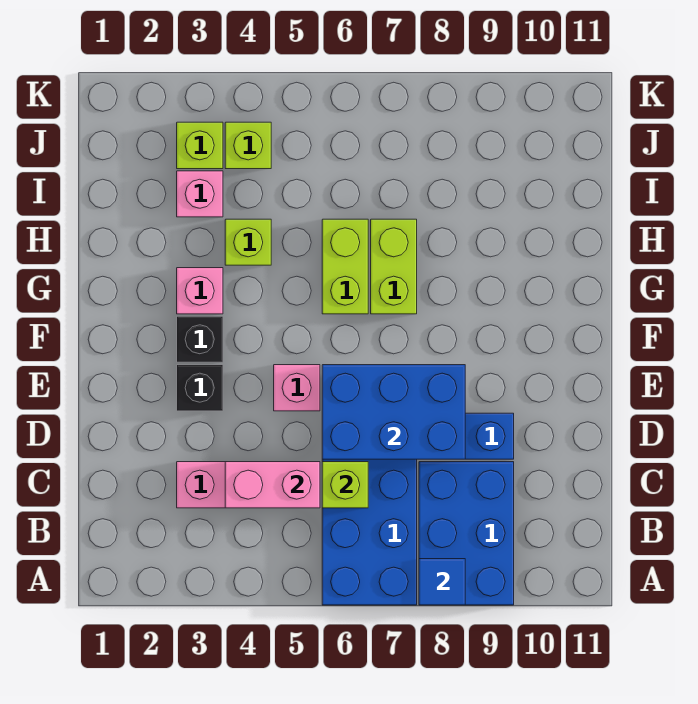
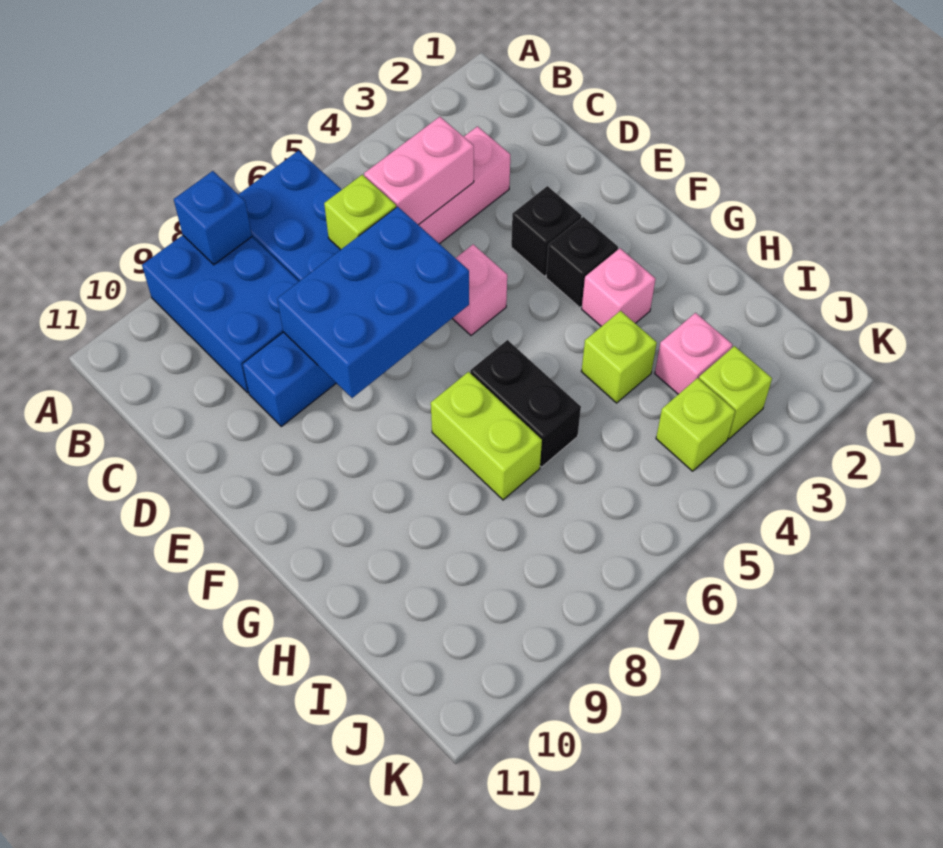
blue 1x1 tile [419,559,465,605] -> blue 1x1 brick [174,171,252,265]
lime 1x2 brick [322,219,368,314] -> black 1x2 brick [470,340,581,467]

